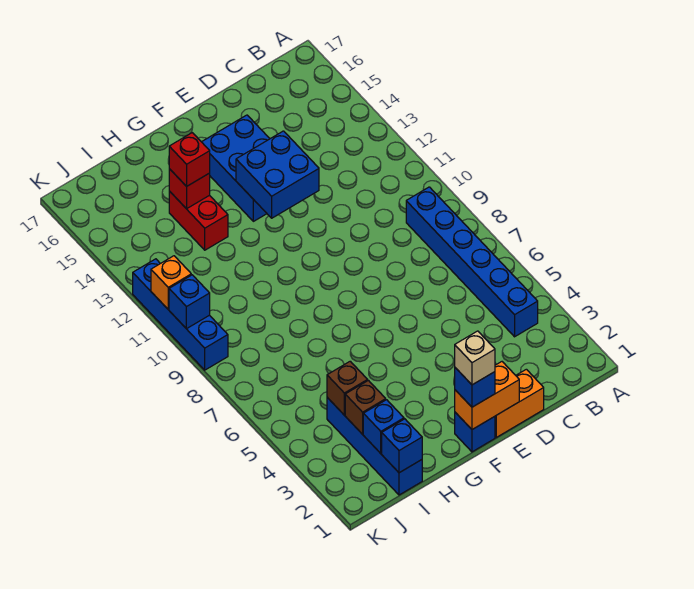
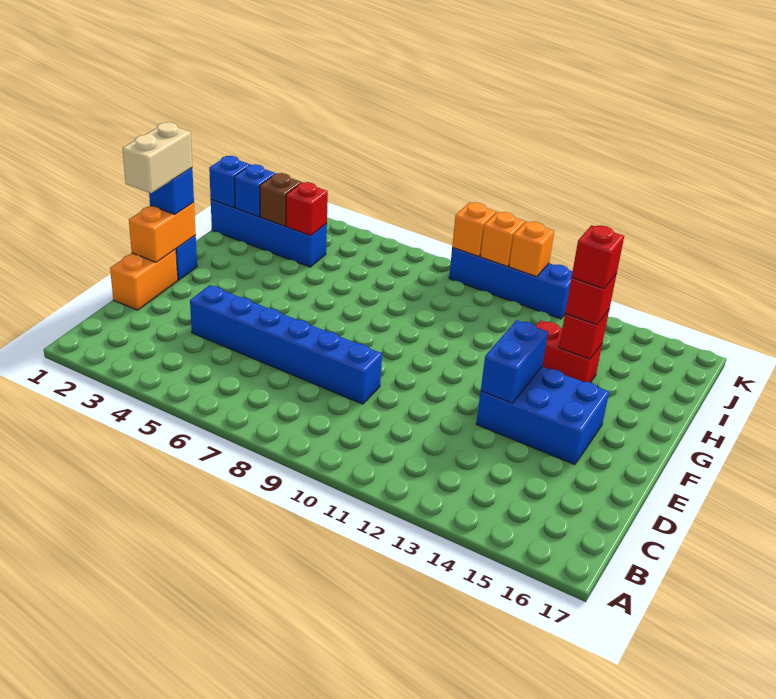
blue 1x6 brick [406,187,538,337] -> blue 1x6 brick moved to [190,285,382,404]
blue 2x2 brick [236,131,319,218] -> blue 1x2 brick [481,320,548,403]
tan 1x1 brick [455,331,495,385] -> tan 1x2 brick [122,122,192,193]
none -> red 1x1 brick [572,225,624,289]
brown 1x1 brick [327,361,368,415] -> red 1x1 brick [286,182,328,236]
none -> orange 1x1 brick [452,202,496,257]
blue 1x1 brick [169,275,210,329] -> orange 1x1 brick [480,212,525,266]

